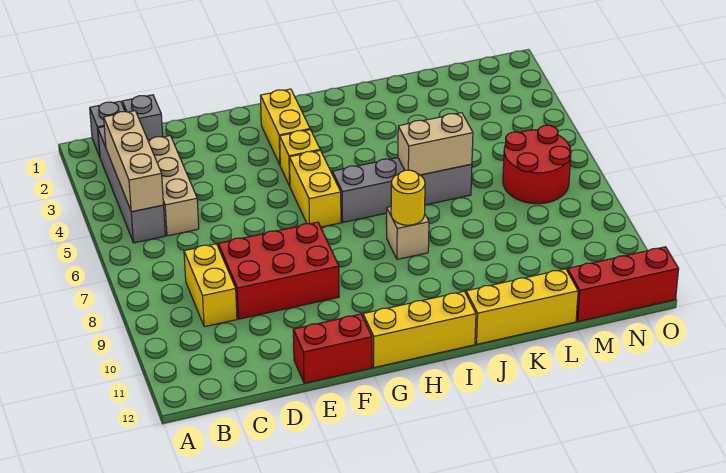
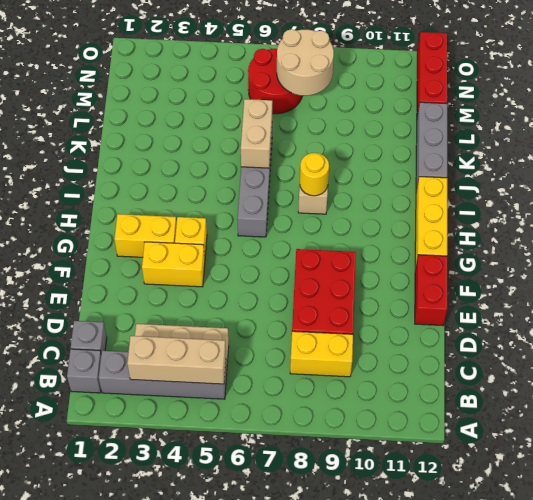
yellow 1x2 brick [289,150,341,227] -> yellow 1x2 brick moved to [142,242,205,287]
yellow 1x3 brick [466,269,578,344] -> grey 1x3 brick [416,102,447,191]
none -> tan 2x2 round brick [277,29,334,96]

